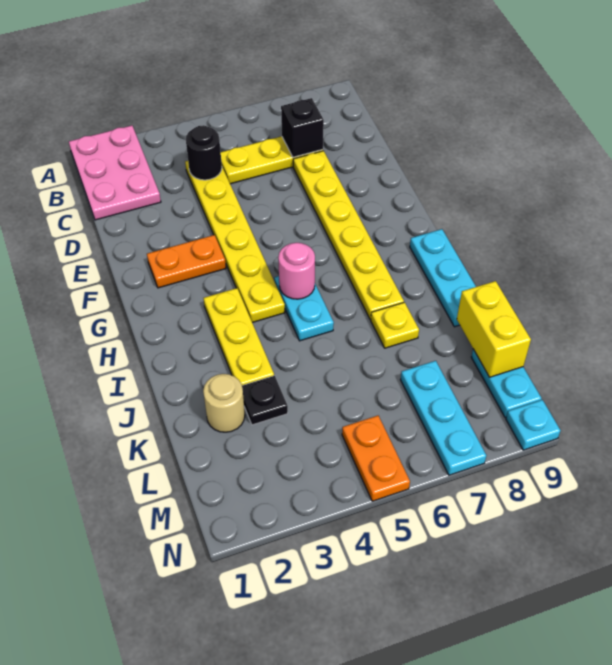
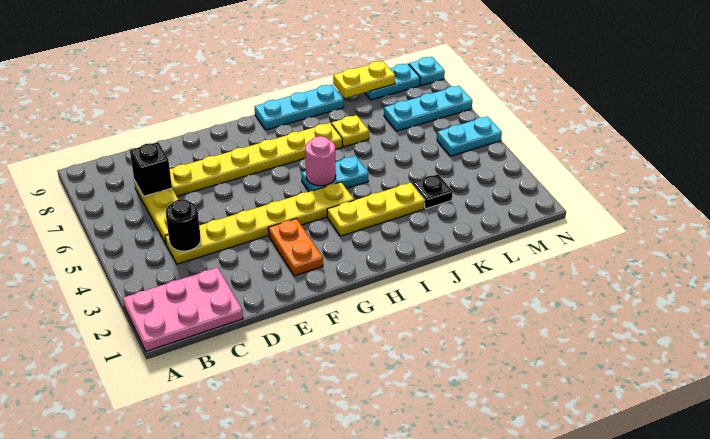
tan 1x1 round brick [203,374,245,432] -> none
yellow 1x2 brick [457,281,531,377] -> yellow 1x2 plate [333,61,395,98]
orange 1x2 plate [342,416,410,501] -> cyan 1x2 plate [437,116,502,156]

